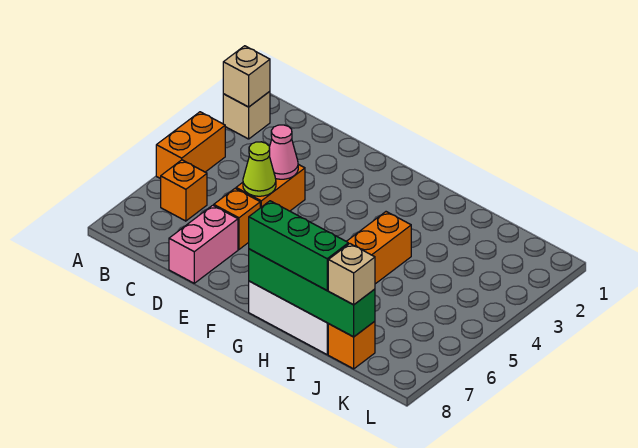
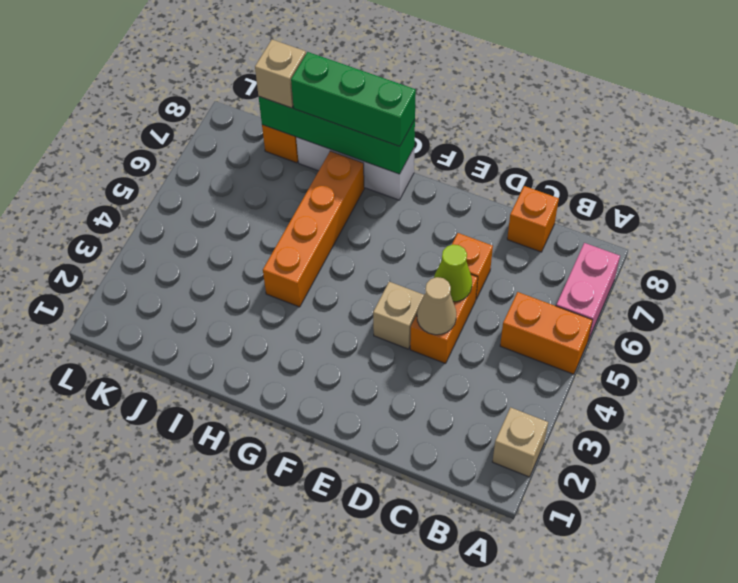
tan 1x1 brick [223,46,270,107] -> tan 1x1 brick moved to [373,282,424,349]
orange 1x2 brick [156,112,225,179] -> orange 1x2 brick turned to [500,292,592,374]
orange 1x1 brick [161,160,207,221] -> orange 1x1 brick moved to [507,186,559,252]
pink 1x1 cone [269,125,298,179] -> tan 1x1 cone [417,277,456,335]
pink 1x2 brick [169,205,238,283] -> pink 1x2 brick moved to [556,243,620,340]

